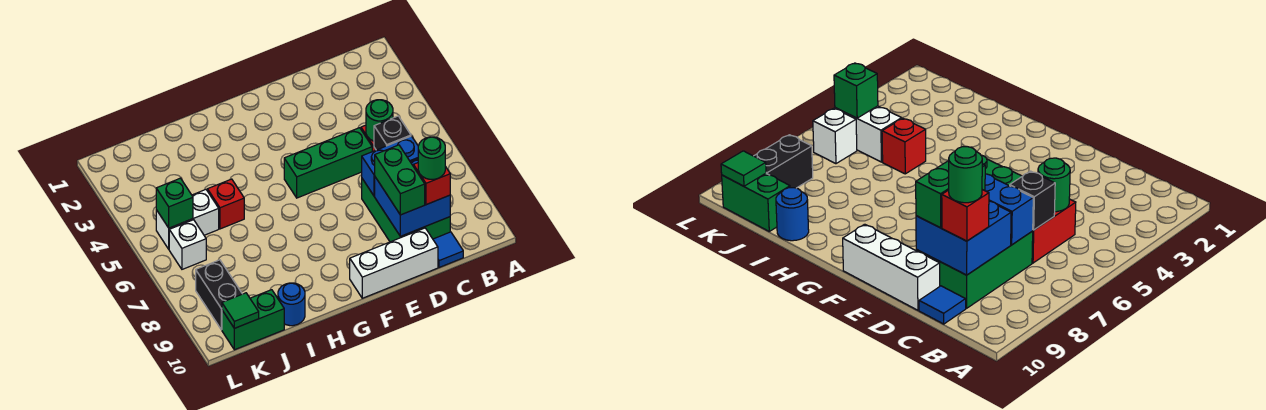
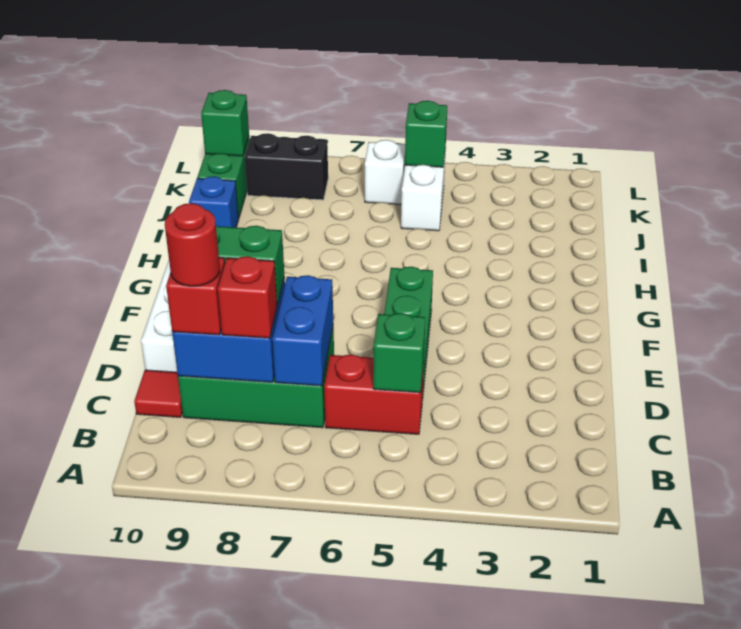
green 1x1 round brick [366,100,393,141] -> green 1x1 brick [373,313,425,393]
black 1x1 brick [374,116,411,150] -> none
green 1x1 round brick [418,137,445,179] -> red 1x1 round brick [165,203,220,286]
blue 1x1 tile [433,232,463,267] -> red 1x1 tile [134,370,183,417]
red 1x1 brick [207,179,244,229] -> red 1x1 brick moved to [218,256,277,338]
blue 1x1 round brick [278,283,305,326] -> blue 1x1 brick [189,176,239,227]
green 1x1 tile [222,293,259,328] -> green 1x1 brick [201,90,249,156]

